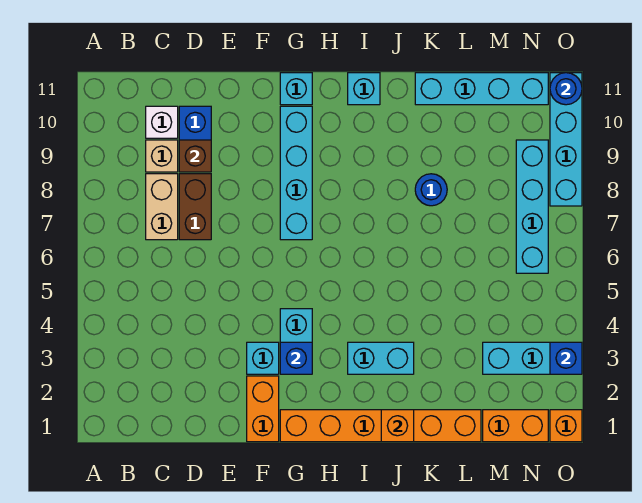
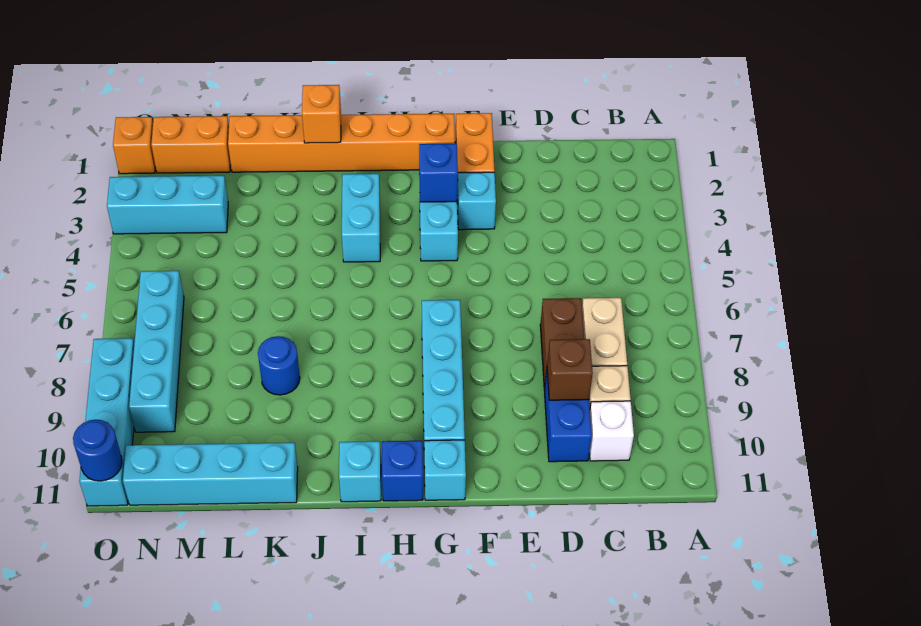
cyan 1x2 brick [348,342,414,374] -> cyan 1x2 brick turned to [342,174,380,262]
blue 1x1 brick [550,342,582,374] -> blue 1x1 brick moved to [382,441,423,501]

